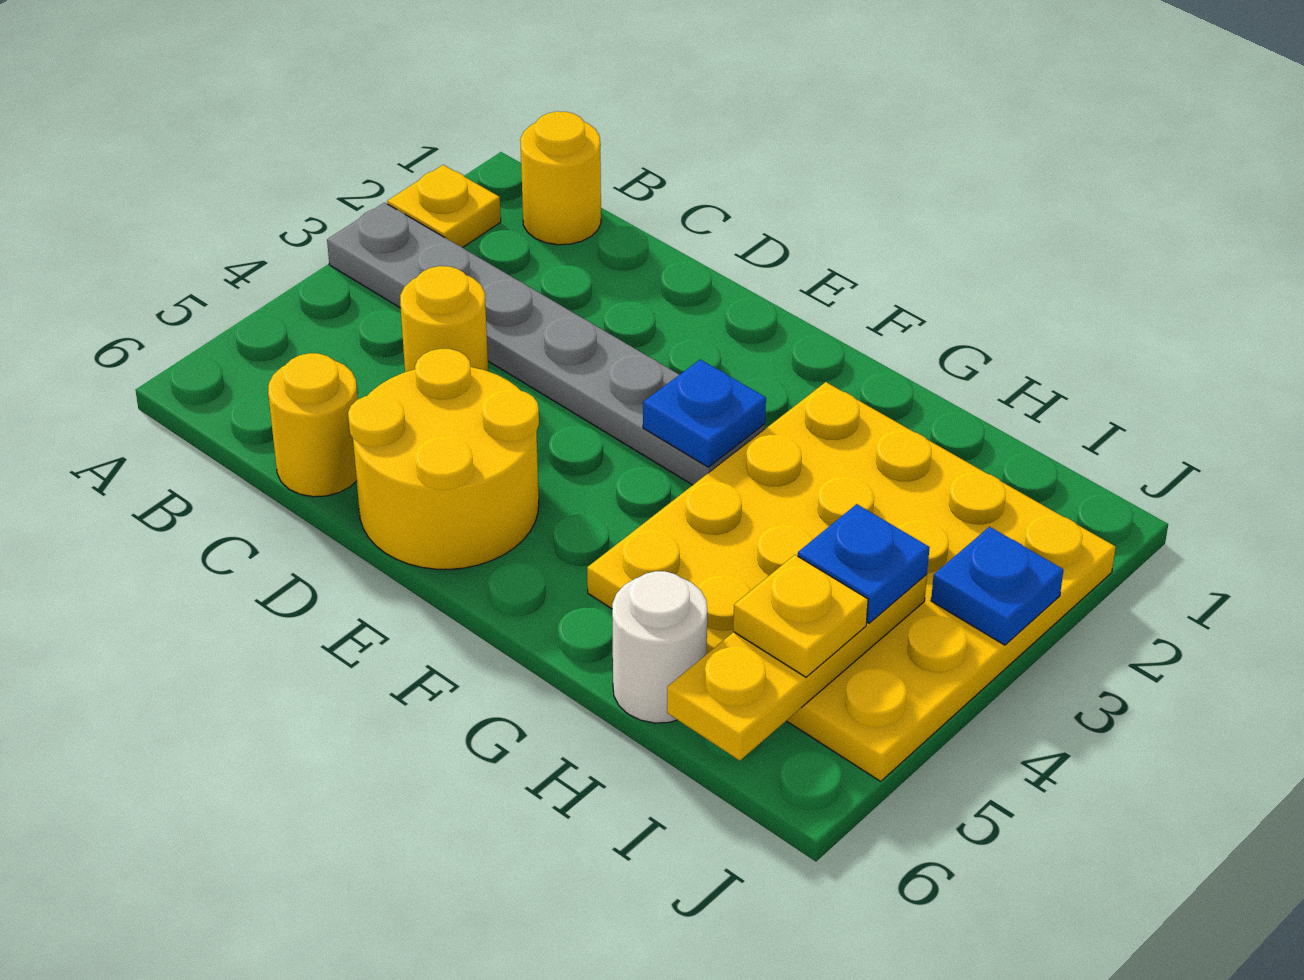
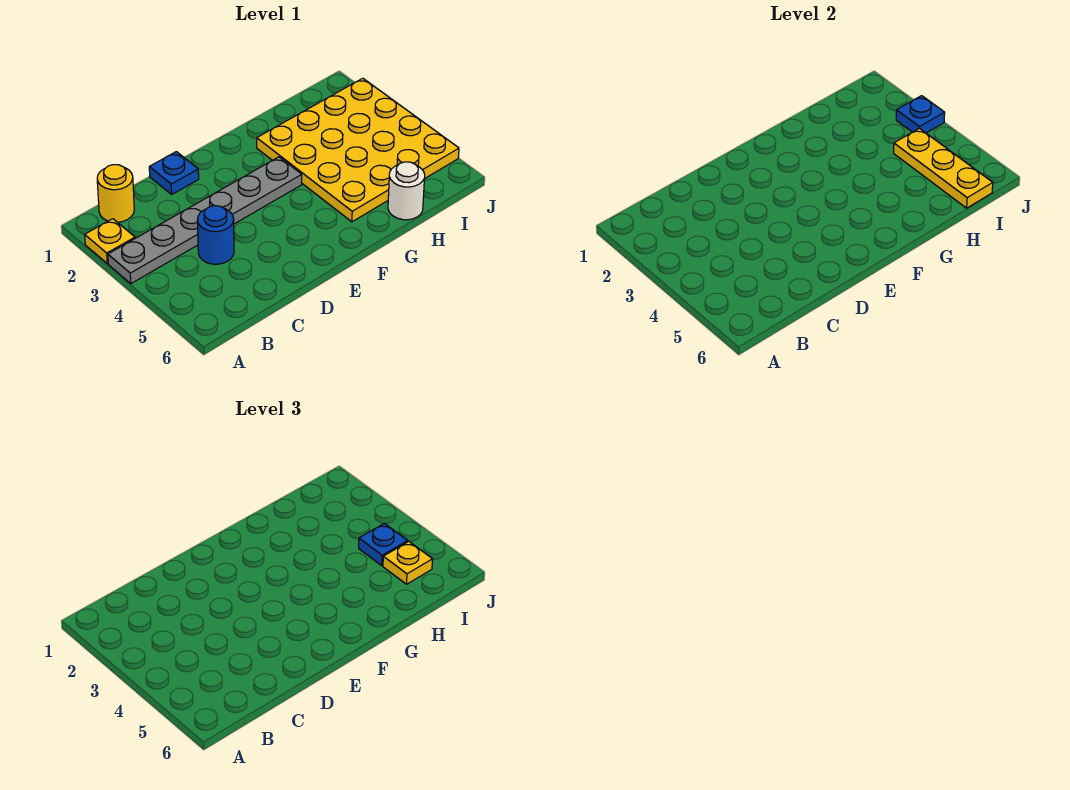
yellow 1x1 round brick [400,266,488,372] -> blue 1x1 round brick [197,206,234,264]
yellow 1x1 round brick [268,353,358,497] -> none
yellow 2x2 round brick [348,349,539,569] -> none
blue 1x1 plate [643,359,766,467] -> blue 1x1 plate moved to [149,152,199,194]

